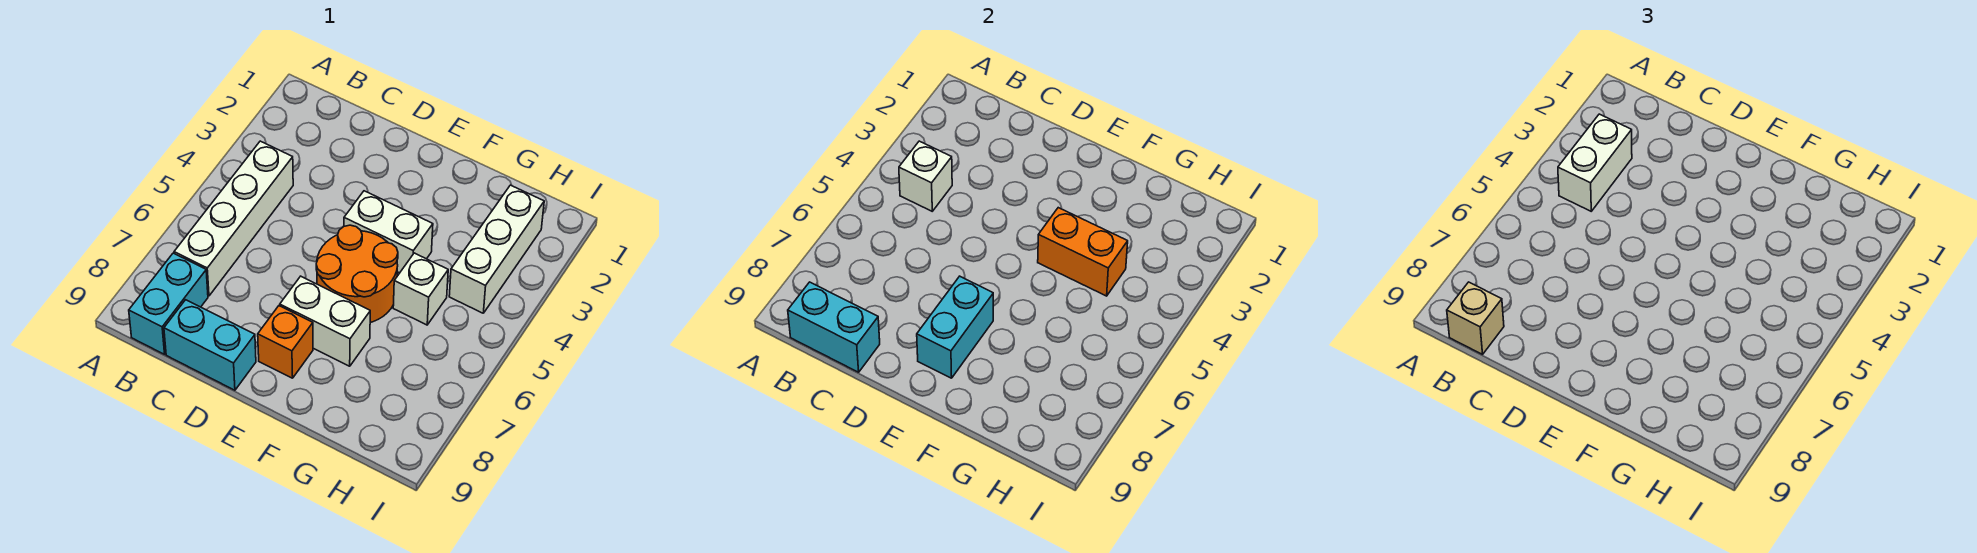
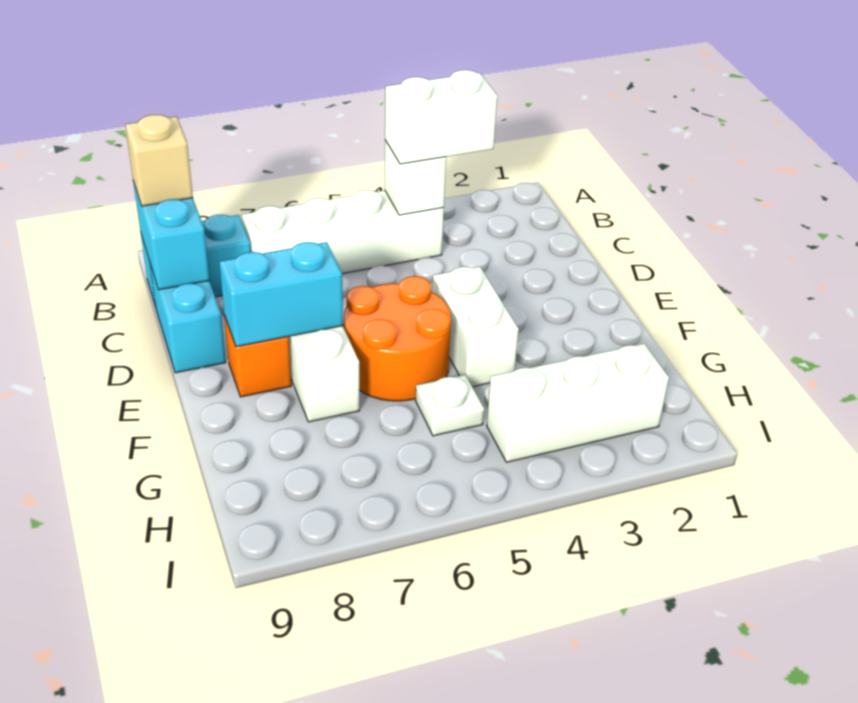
orange 1x2 brick [1038,208,1128,296] -> none
white 1x1 brick [393,253,448,325] -> white 1x1 plate [416,375,484,436]

